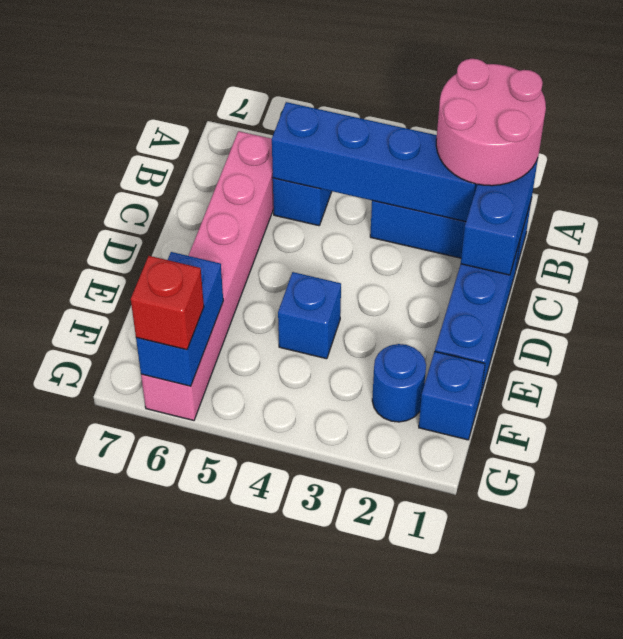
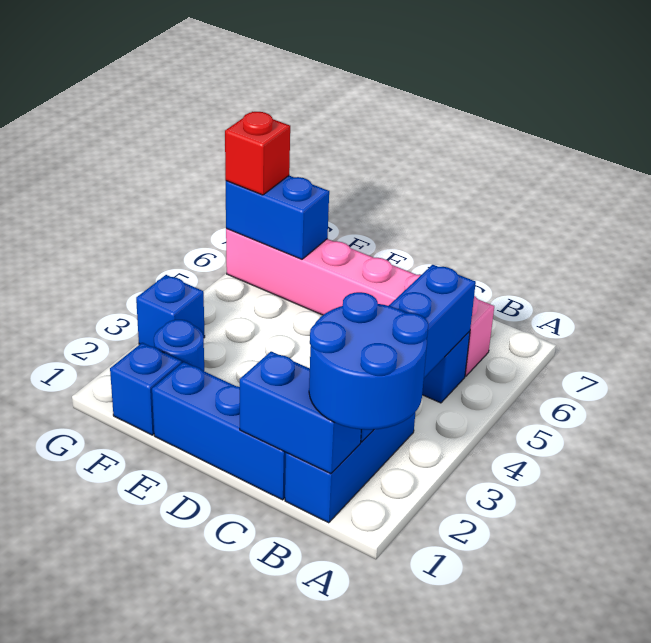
pink 2x2 round brick [436,59,546,186] -> blue 2x2 round brick [309,292,428,430]
blue 1x1 brick [278,272,341,359] -> blue 1x1 brick moved to [136,275,205,347]

